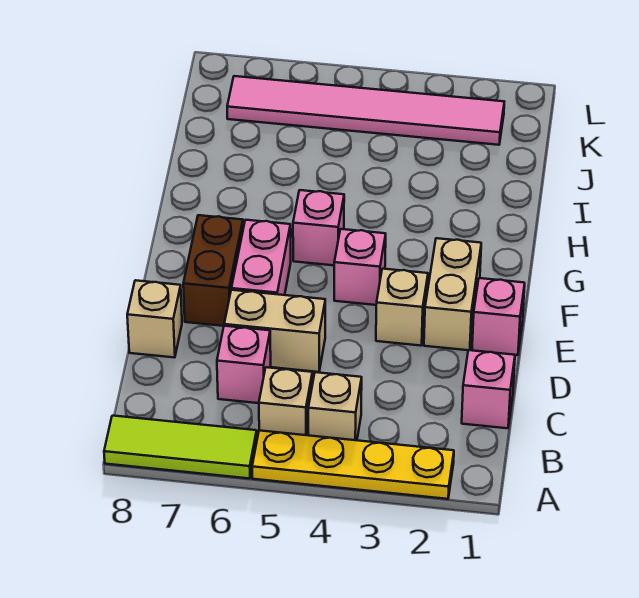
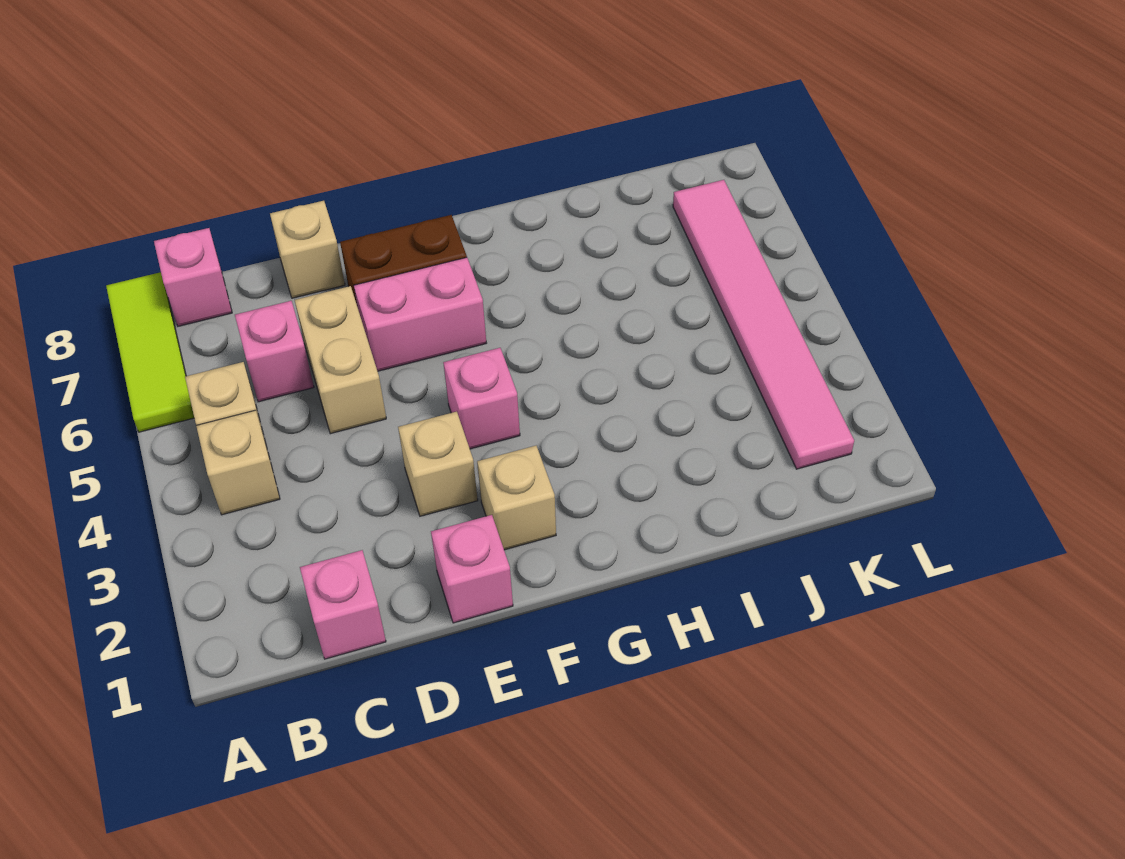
yellow 1x4 plate [252,431,454,499] -> none
tan 1x2 brick [424,238,481,350] -> tan 1x1 brick [477,446,556,550]
pink 1x1 brick [293,190,344,265] -> pink 1x1 brick moved to [154,228,232,326]

